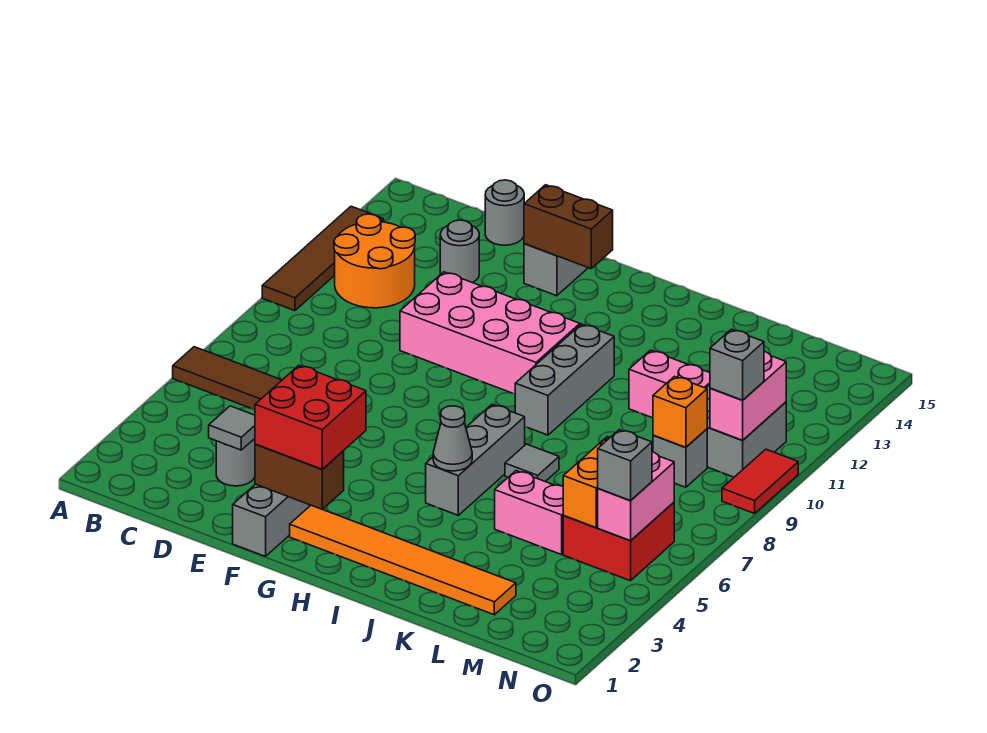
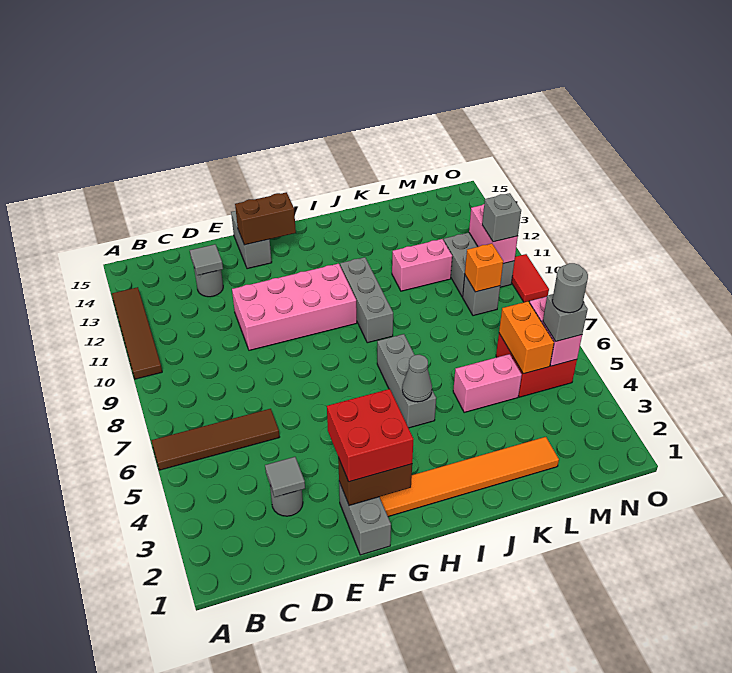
orange 2x2 round brick [334,214,415,308] -> none
grey 1x1 round brick [485,180,524,245] -> grey 1x1 round brick moved to [552,263,588,313]
grey 1x1 tile [505,444,559,482] -> grey 1x1 tile moved to [190,244,223,275]

